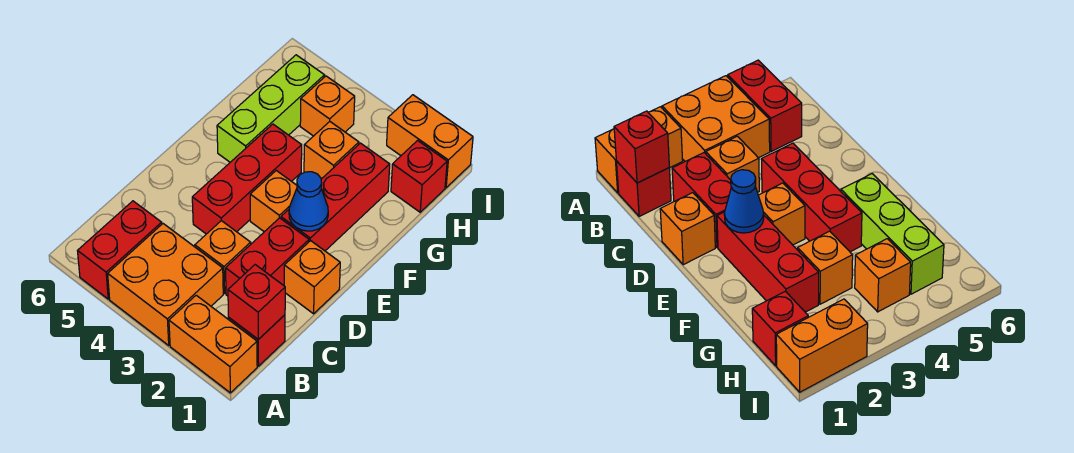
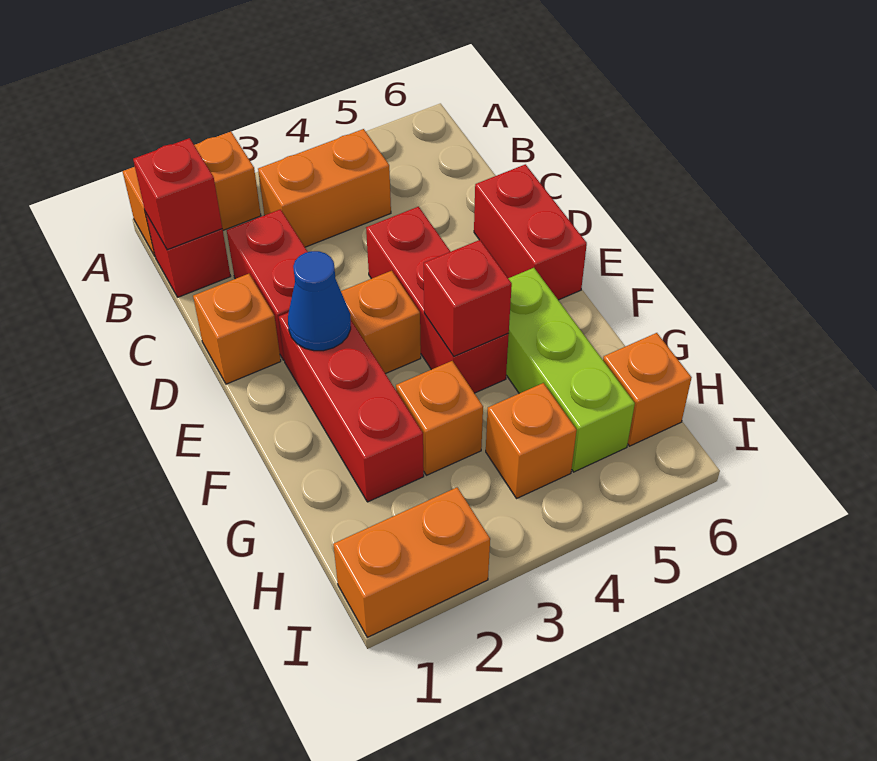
orange 2x2 brick [108,224,223,345] -> orange 1x2 brick [258,129,391,247]
red 1x2 brick [78,201,162,299] -> red 1x2 brick moved to [474,164,587,300]
orange 1x1 brick [195,221,251,293] -> orange 1x1 brick moved to [603,333,692,446]
red 1x1 brick [391,141,447,212] -> red 1x1 brick moved to [424,240,512,356]

